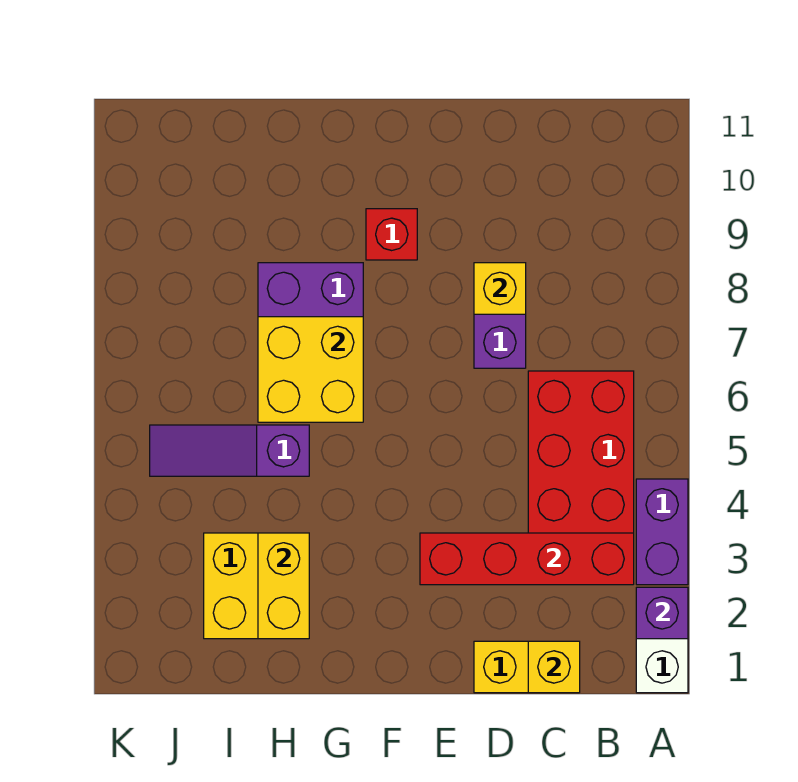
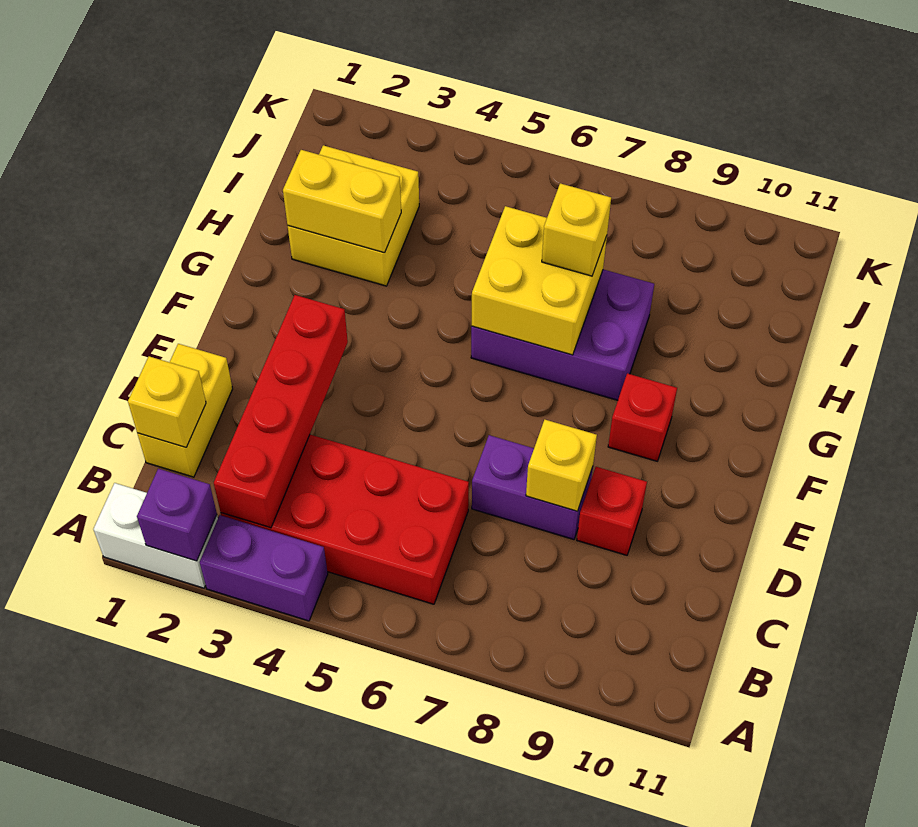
none -> red 1x1 brick [577,467,647,555]
purple 1x3 slope [150,425,309,476] -> none
none -> yellow 1x1 brick [542,183,611,276]

